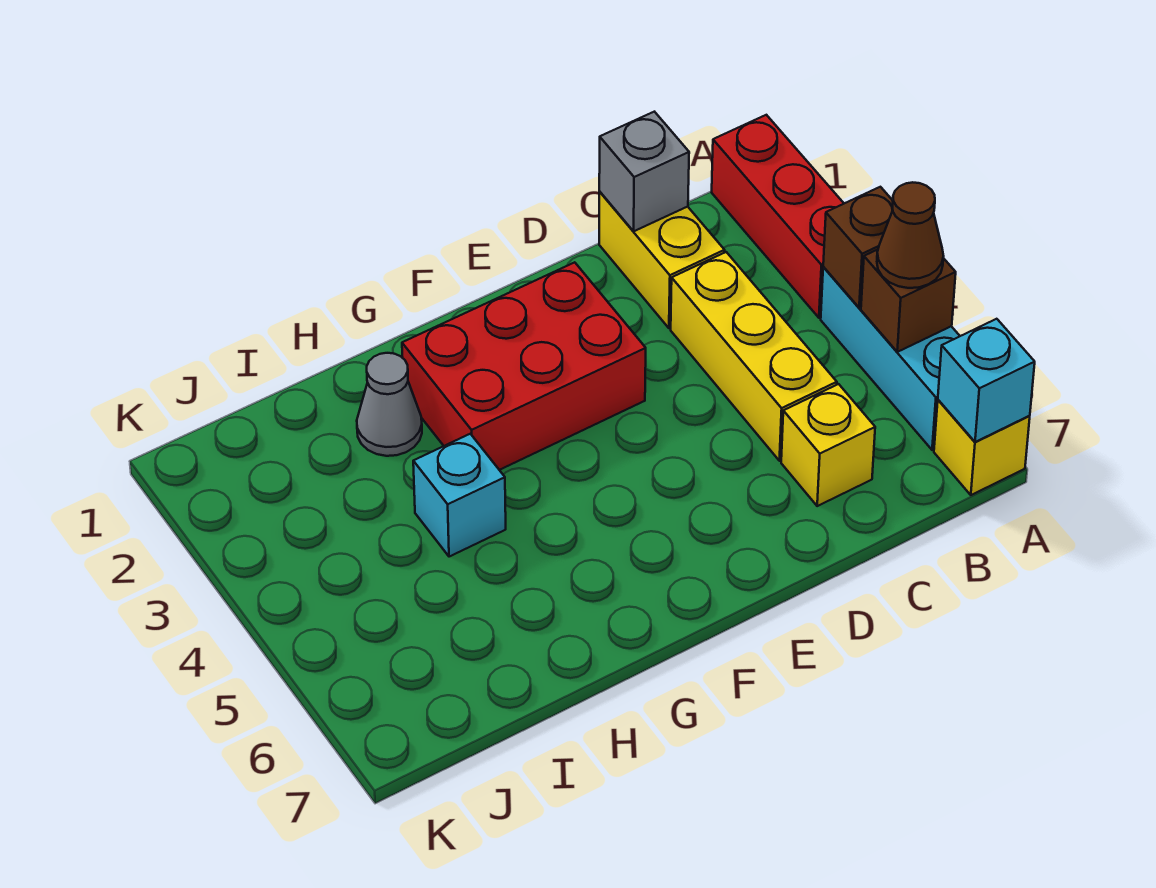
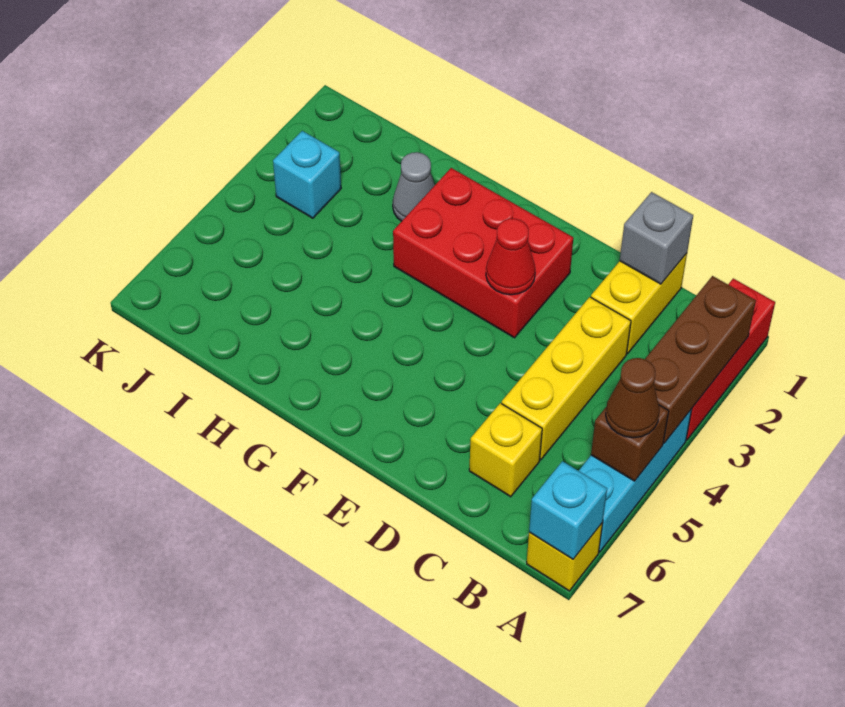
brown 1x1 brick [823,187,893,308] -> brown 1x3 brick [645,276,756,443]
none -> red 1x1 cone [486,219,535,295]
cyan 1x1 brick [413,434,506,557] -> cyan 1x1 brick moved to [273,131,341,218]

